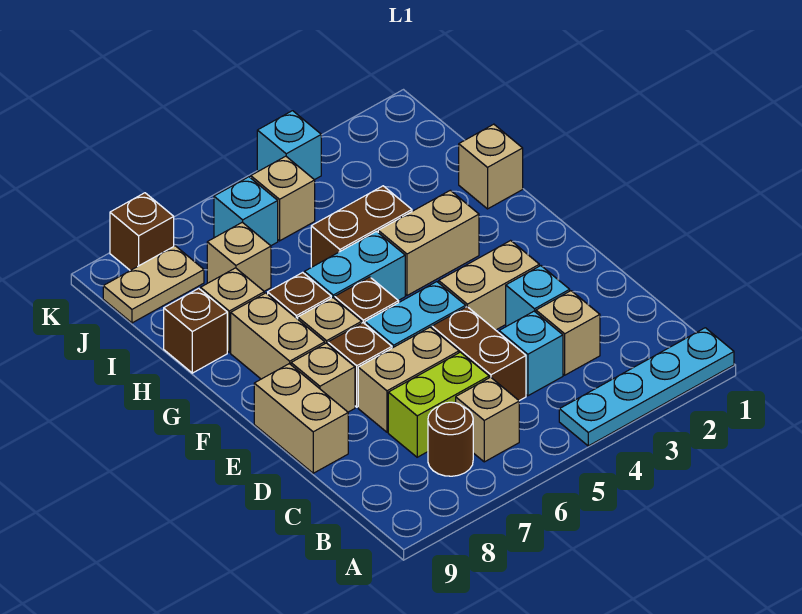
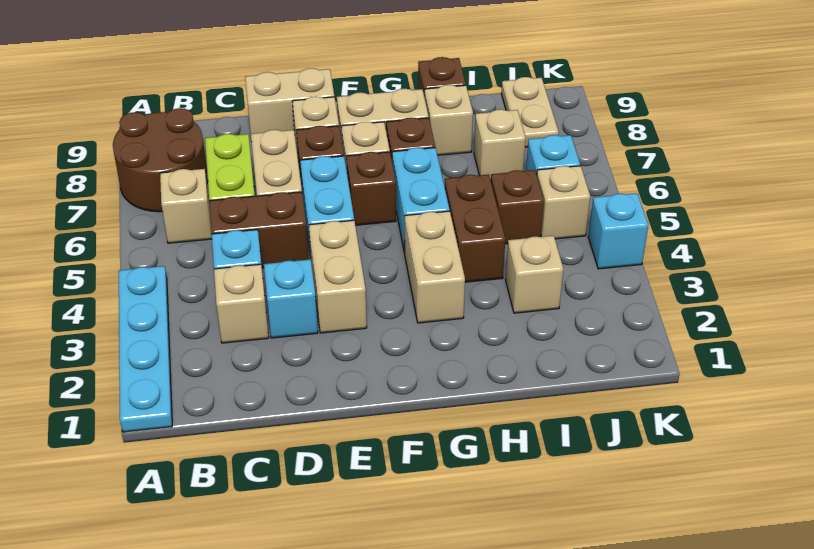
brown 1x1 round brick [428,402,473,476] -> brown 2x2 round brick [113,108,208,212]
tan 1x1 brick [459,124,523,209] -> tan 1x1 brick moved to [505,236,563,313]
brown 1x1 brick [110,193,174,271] -> brown 1x1 brick moved to [491,170,544,244]

